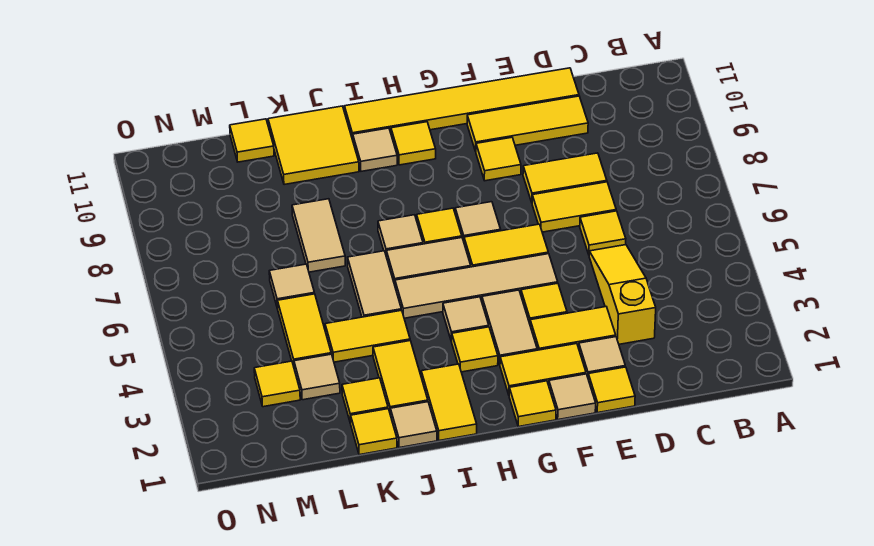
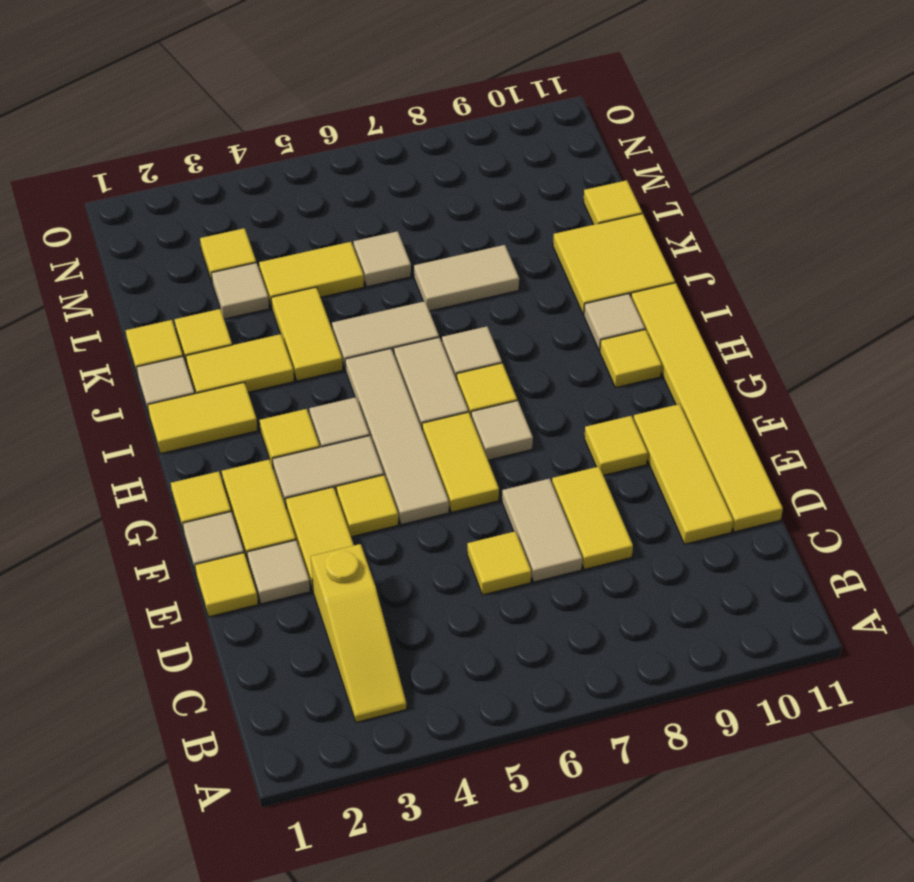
yellow 1x3 slope [589,245,656,344] -> yellow 1x3 slope turned to [311,544,407,722]
yellow 1x2 tile [532,182,616,232] -> tan 1x2 tile [502,478,582,582]

